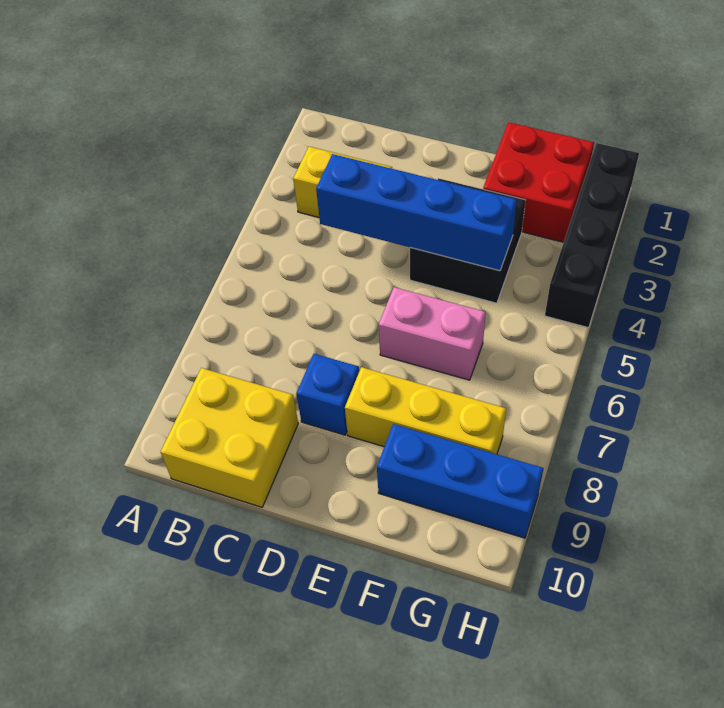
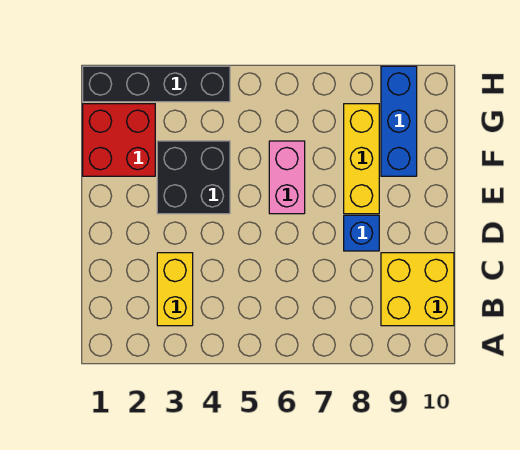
blue 1x4 brick [316,154,517,271] -> none

